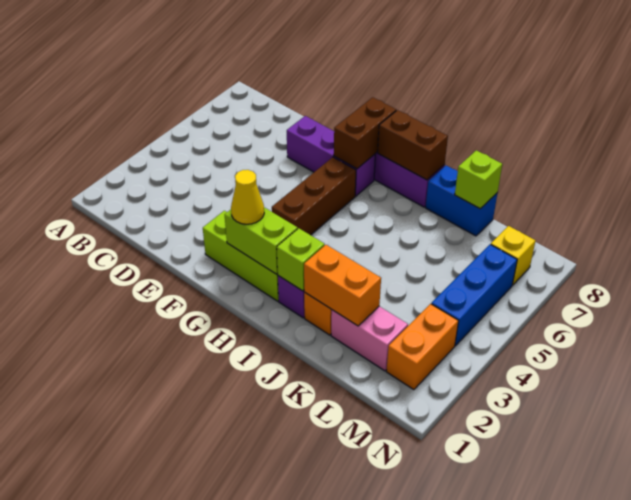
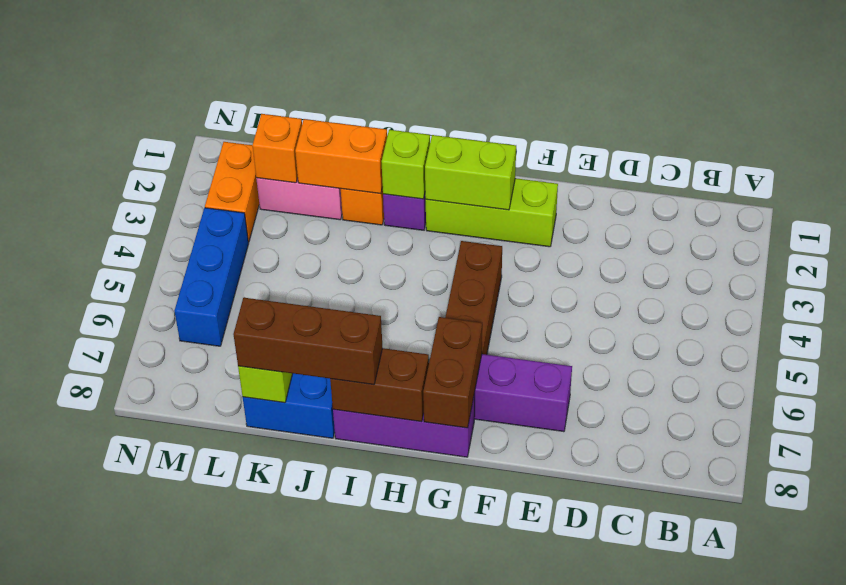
yellow 1x1 cone [231,170,264,224] -> none
none -> brown 1x3 brick [233,298,383,385]
none -> orange 1x1 brick [252,114,302,183]
yellow 1x1 brick [491,226,536,285] -> none

